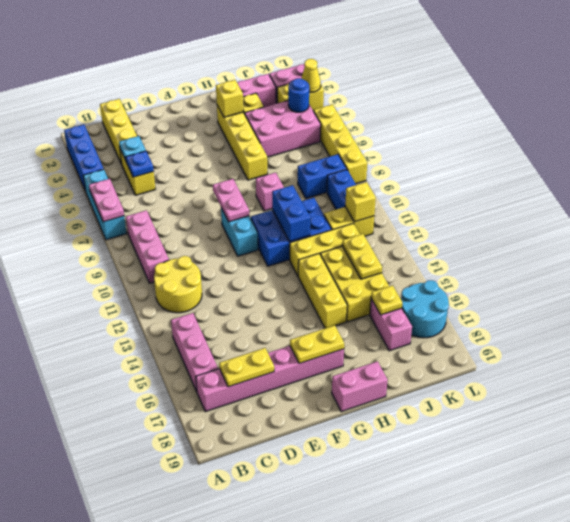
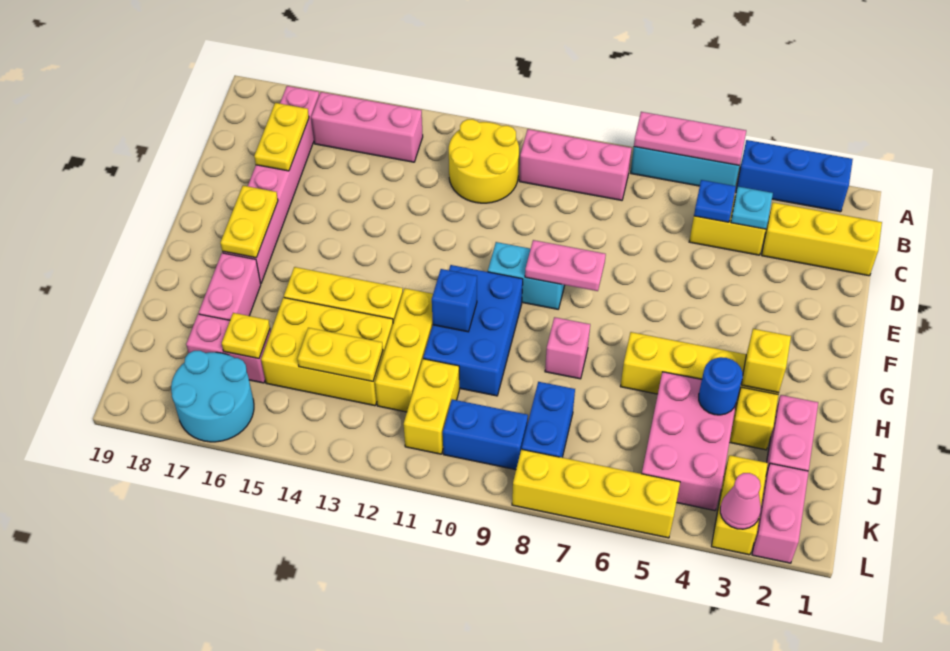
pink 1x2 plate [89,179,124,222] -> pink 1x3 plate [634,112,746,165]
pink 1x2 brick [332,361,388,412] -> pink 1x2 brick moved to [199,253,261,320]
blue 1x2 brick [272,185,310,242] -> blue 1x1 brick [432,269,477,332]
blue 1x1 round brick [288,78,309,112] -> blue 1x1 round brick moved to [699,357,743,415]
yellow 1x1 brick [345,182,376,222] -> none
yellow 1x1 cone [301,59,321,93] -> pink 1x1 cone [720,473,761,529]

